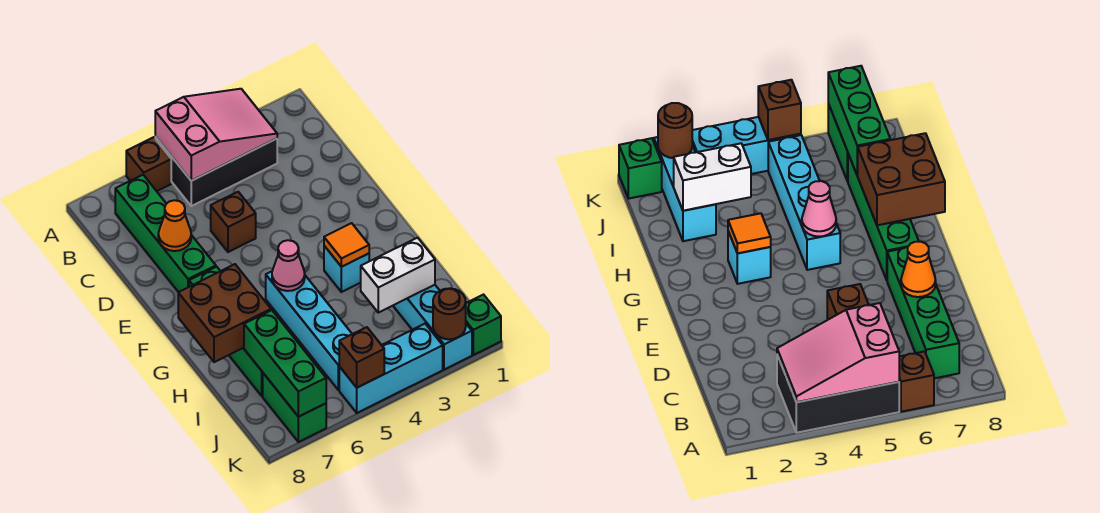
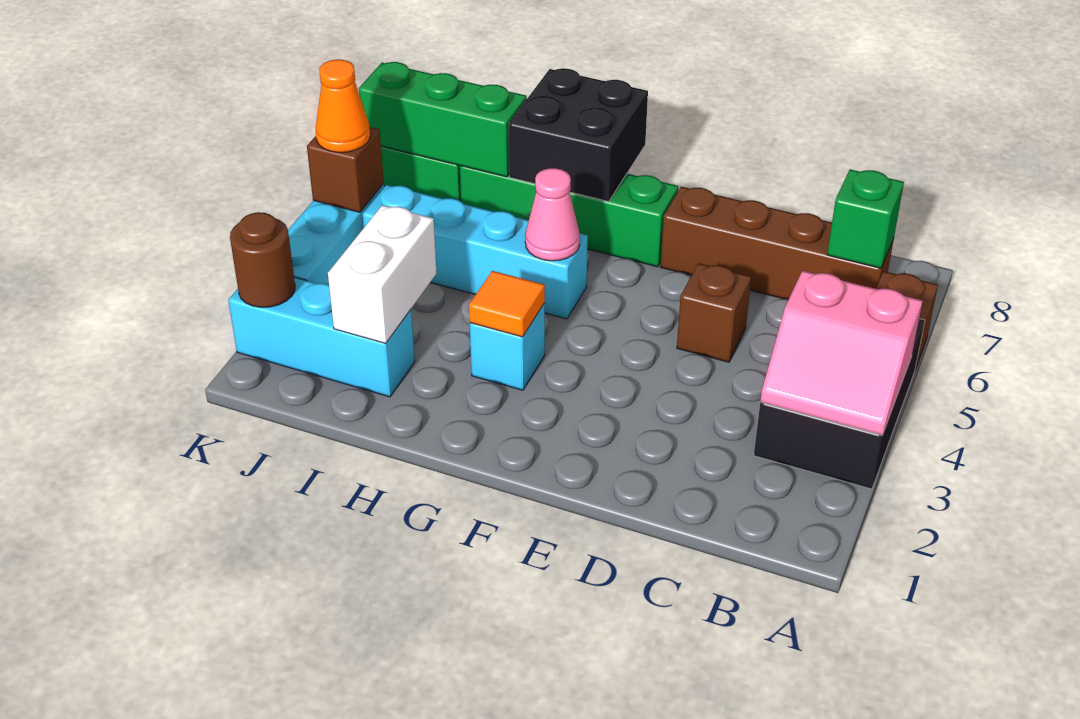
pink 2x3 slope [155,89,277,181] -> pink 2x2 slope [760,271,923,435]
green 1x4 brick [115,175,216,292] -> brown 1x4 brick [661,187,894,300]
orange 1x1 cone [158,200,191,251] -> orange 1x1 cone moved to [316,60,370,152]
brown 2x2 brick [178,264,271,362] -> black 2x2 brick [509,68,648,202]
green 1x1 brick [466,295,501,355] -> green 1x1 brick moved to [827,169,904,268]

